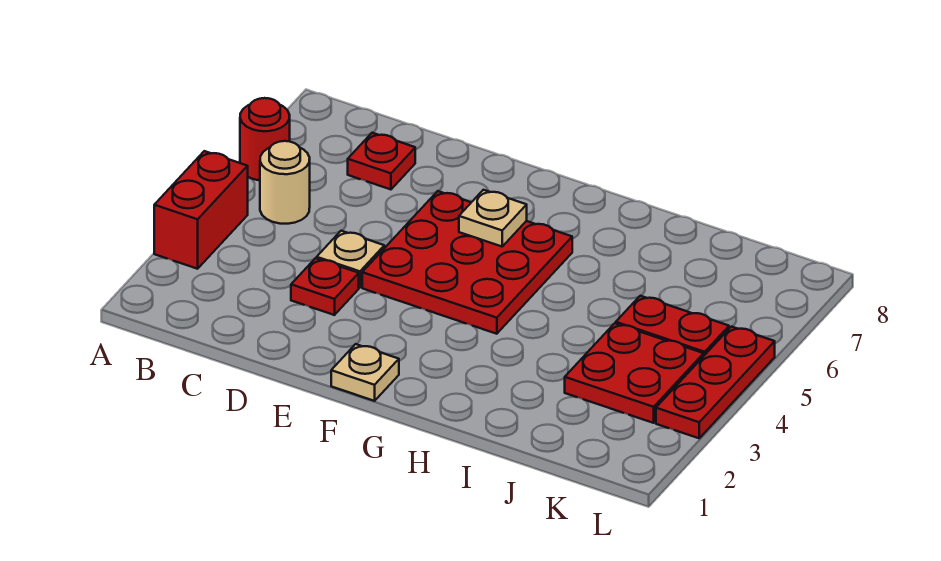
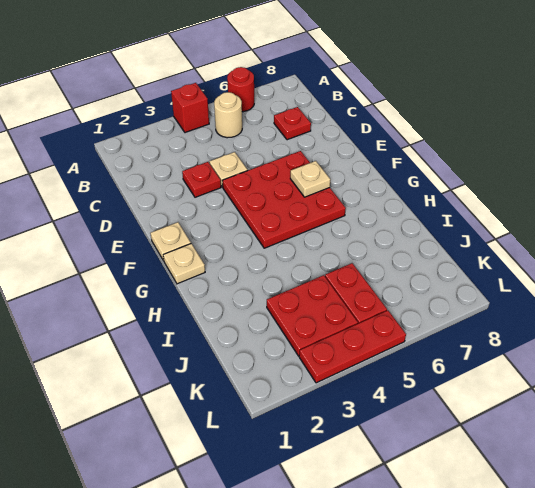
red 1x2 brick [154,151,248,269] -> red 1x1 brick [171,83,209,133]
none -> tan 1x1 plate [163,244,205,284]

